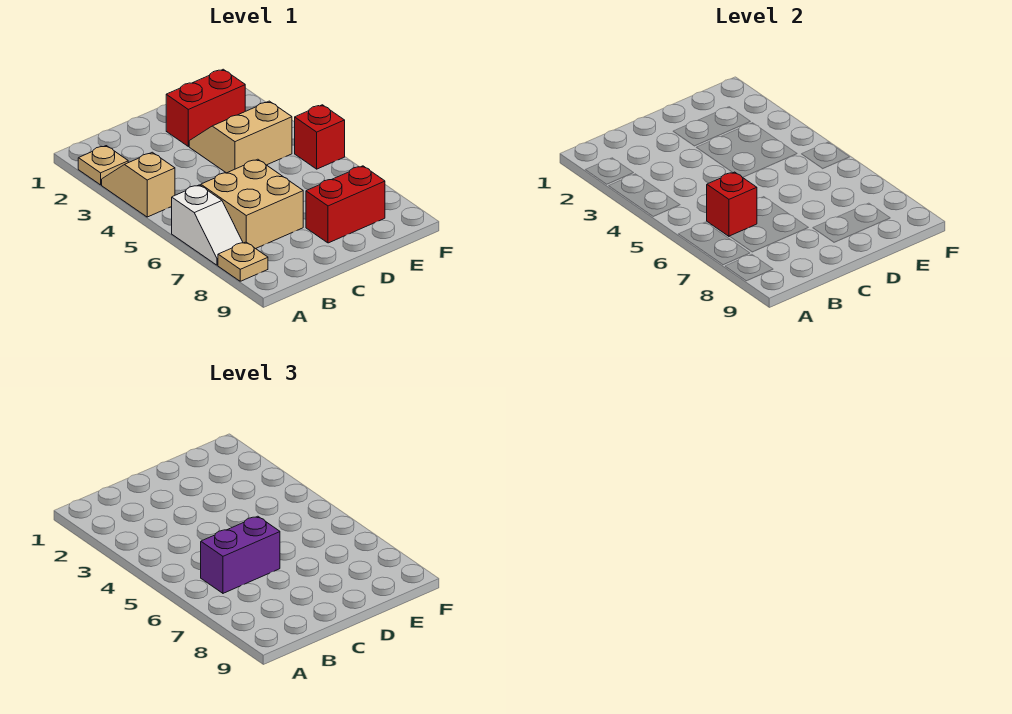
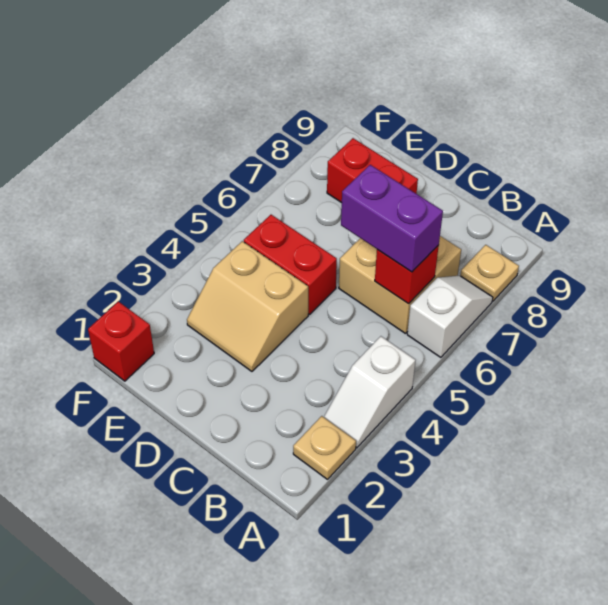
tan 1x2 slope [102,152,175,217] -> white 1x2 slope [324,336,416,448]
red 1x2 brick [166,69,245,146] -> red 1x2 brick moved to [244,215,337,315]
red 1x1 brick [295,105,345,169] -> red 1x1 brick moved to [88,301,154,381]

